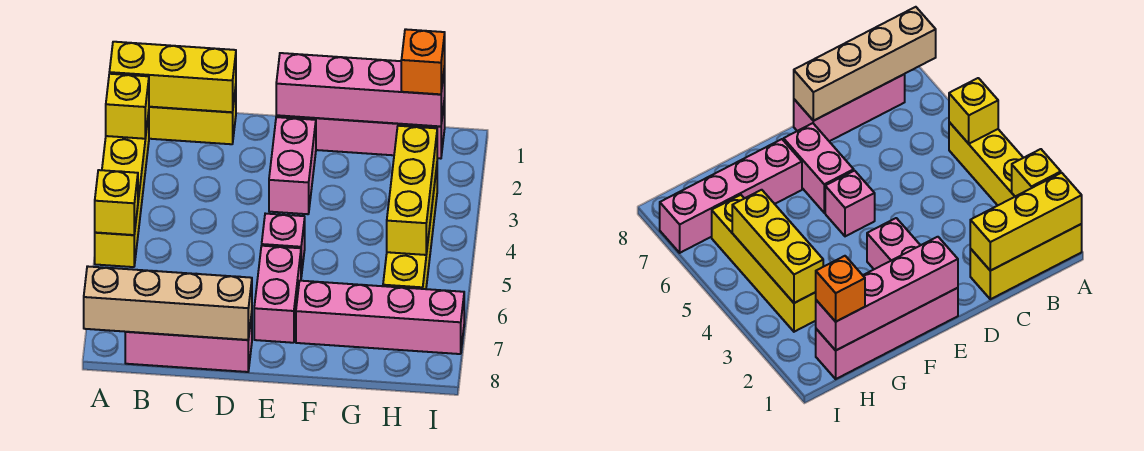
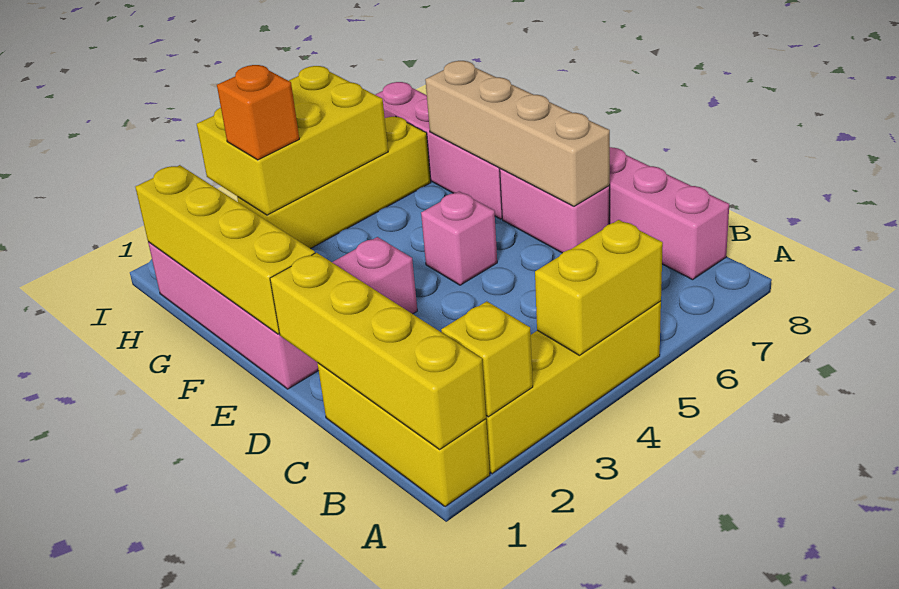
yellow 1x3 brick [109,42,236,112] -> yellow 1x4 brick [270,253,486,449]
yellow 1x1 brick [95,170,138,235] -> yellow 1x2 brick [535,220,663,355]
tan 1x4 brick [84,266,252,340] -> tan 1x4 brick moved to [425,61,610,206]
pink 1x4 brick [276,53,445,126] -> yellow 1x4 brick [135,165,315,334]
pink 1x2 brick [254,246,301,343] -> pink 1x2 brick turned to [500,169,610,253]
orange 1x1 brick [401,29,445,94] -> orange 1x1 brick moved to [217,65,299,160]
yellow 1x3 brick [387,126,437,255] -> yellow 2x3 brick [197,66,388,215]

